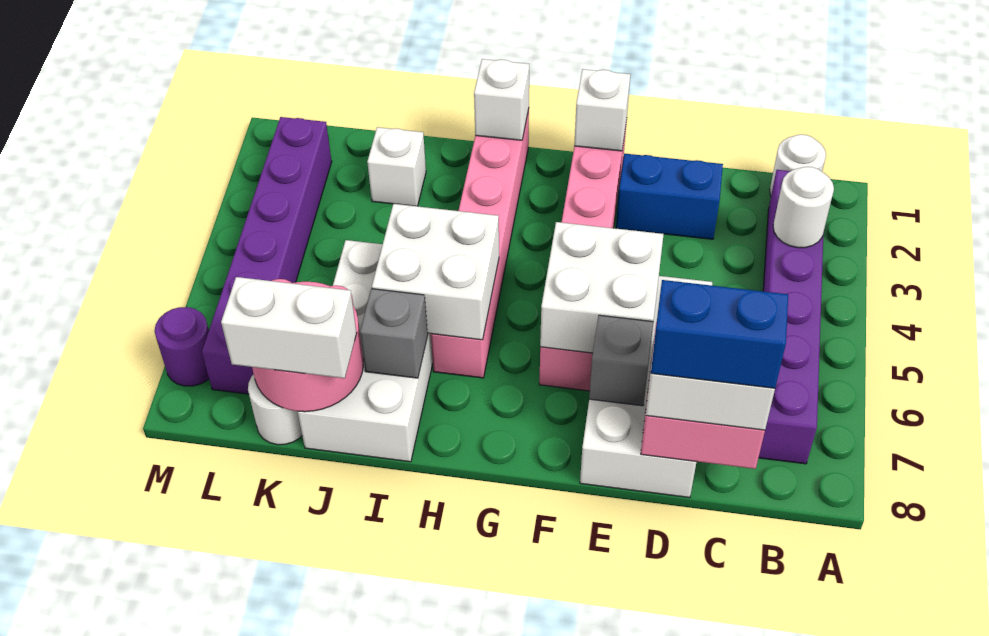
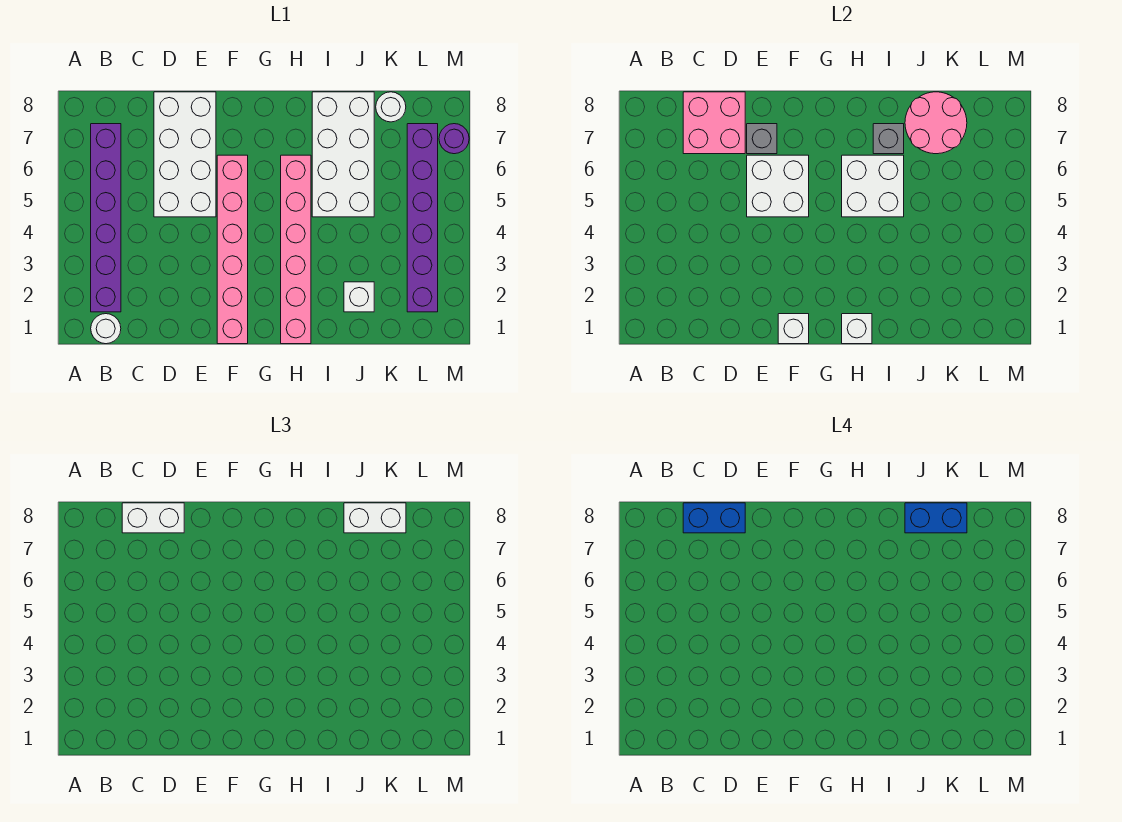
white 1x1 round brick [773,167,834,248] -> none
blue 1x2 brick [616,154,723,239] -> blue 1x2 brick moved to [905,503,967,533]

